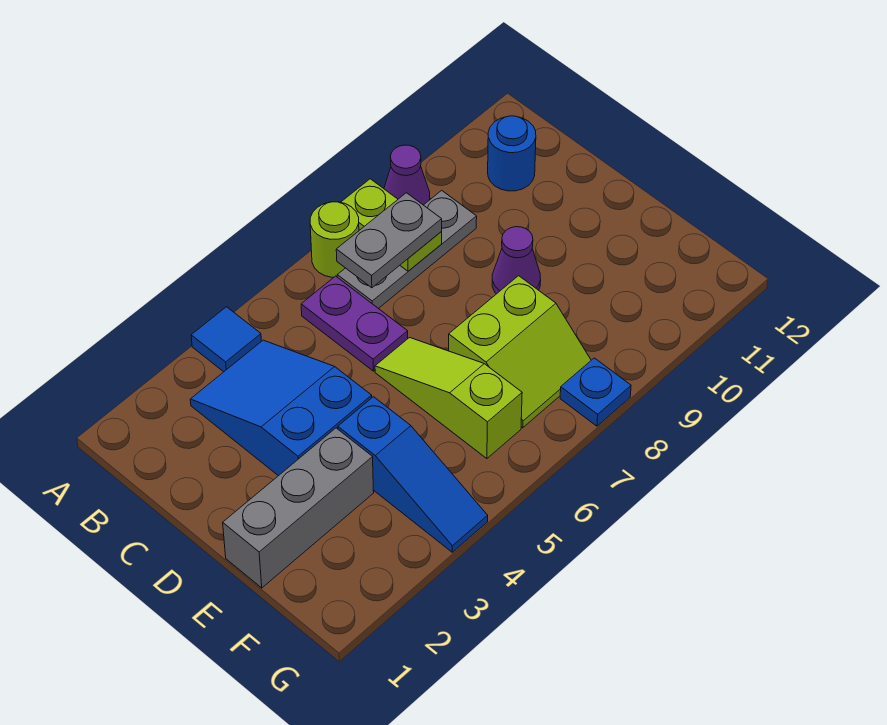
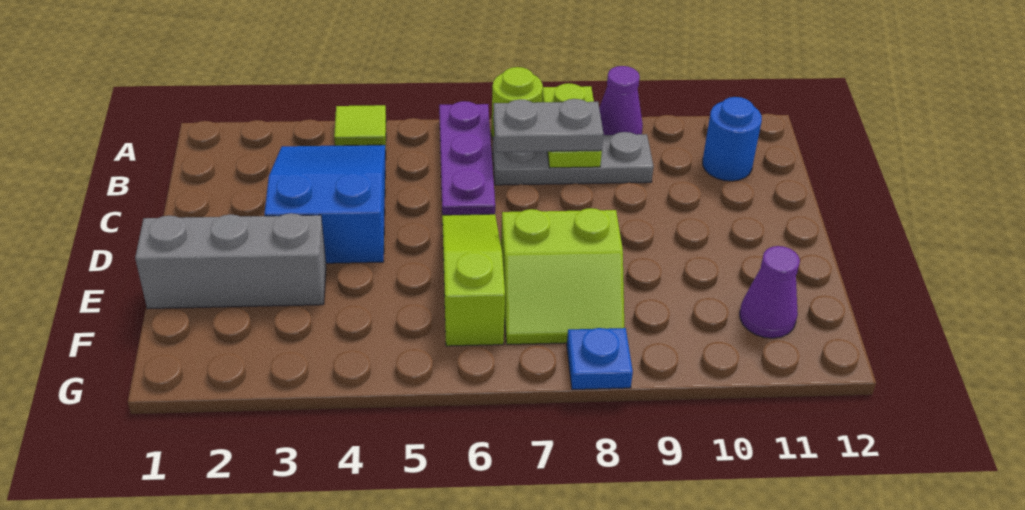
blue 1x1 tile [191,307,261,372] -> lime 1x1 tile [334,105,386,151]
purple 1x2 plate [301,276,408,371] -> purple 1x3 plate [439,101,495,215]
purple 1x1 cone [492,227,541,294] -> purple 1x1 cone moved to [740,246,800,338]
blue 1x3 slope [338,397,488,552] -> none

